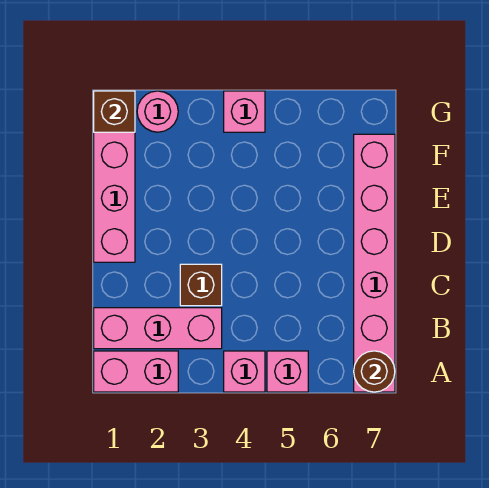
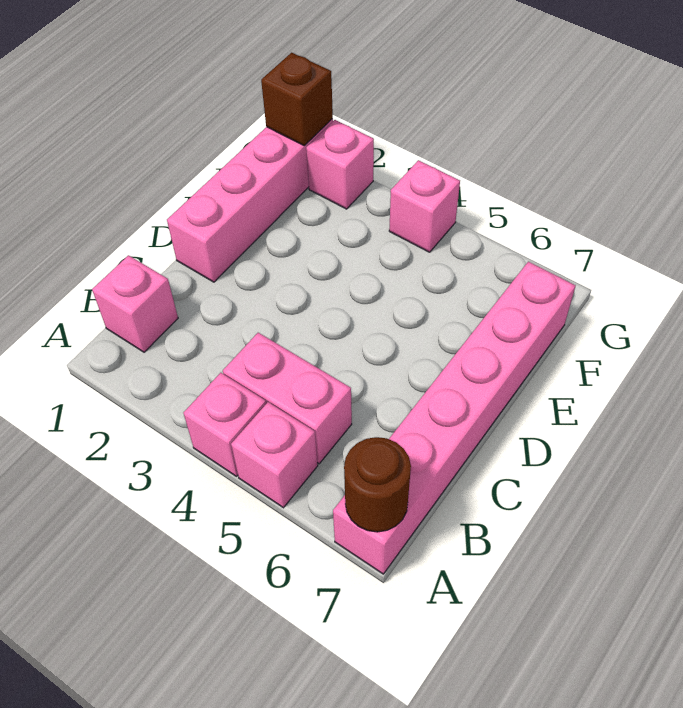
pink 1x2 brick [94,351,178,392] -> pink 1x2 brick moved to [223,333,352,464]
pink 1x3 brick [94,308,222,349] -> pink 1x1 brick [92,255,178,352]
brown 1x1 brick [180,264,222,306] -> none
pink 1x1 round brick [137,91,178,132] -> pink 1x1 brick [306,120,374,209]

